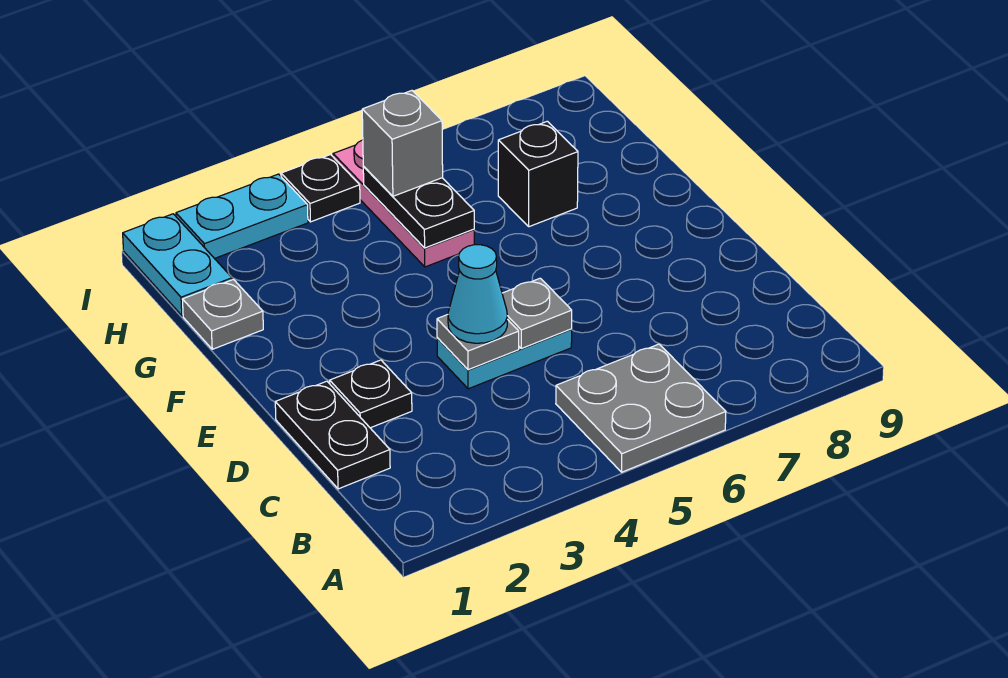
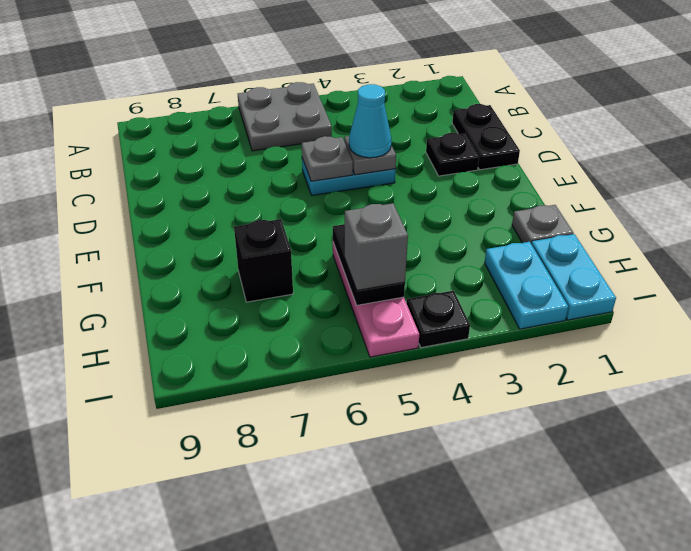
cyan 1x2 plate [176,174,308,259] -> cyan 1x2 plate turned to [485,242,568,329]

